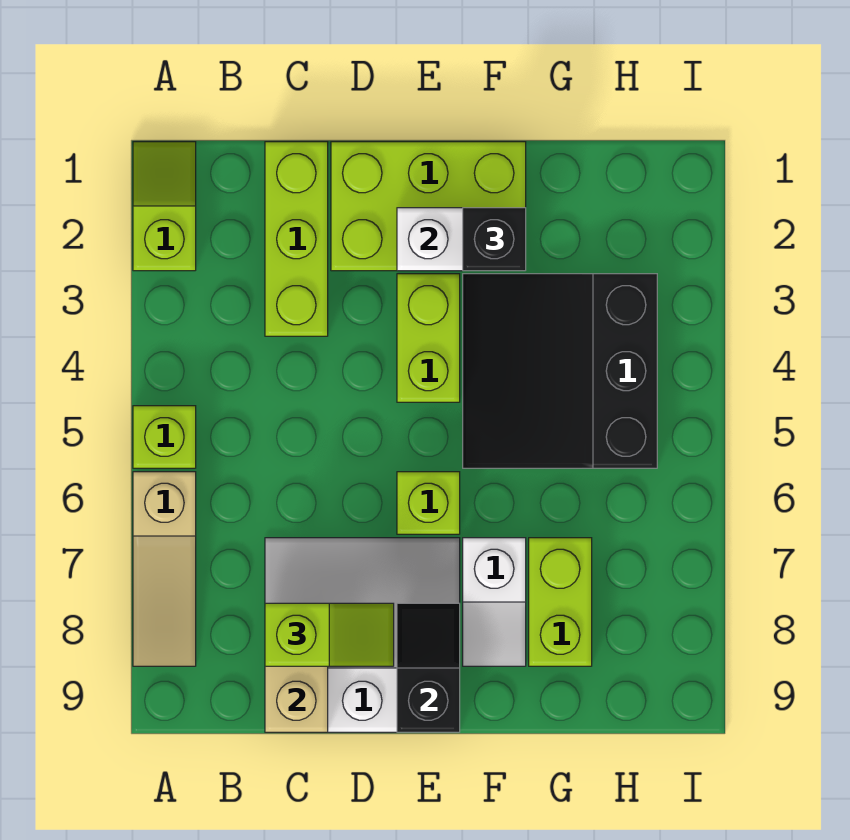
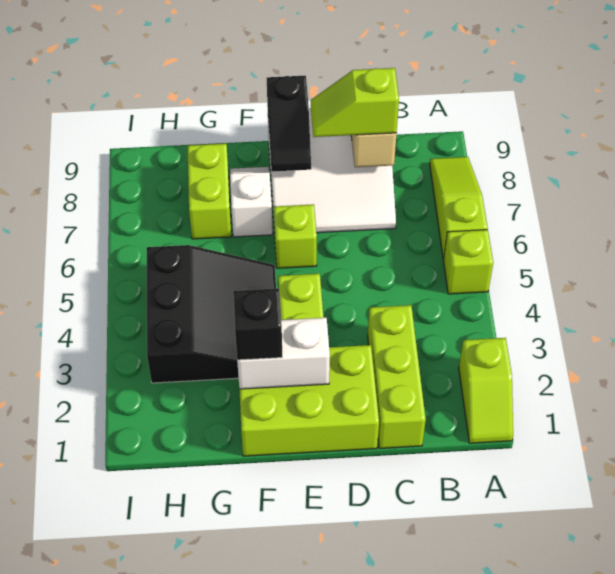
tan 1x3 slope [133,472,196,666] -> lime 1x3 slope [430,157,488,259]

